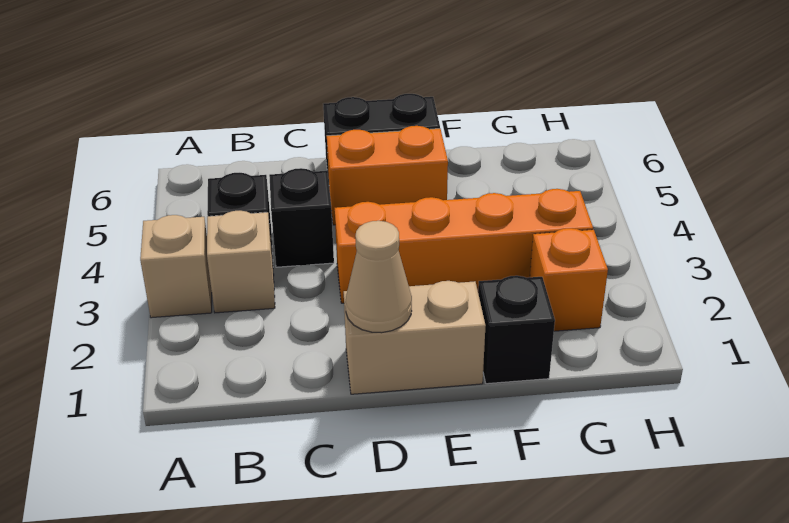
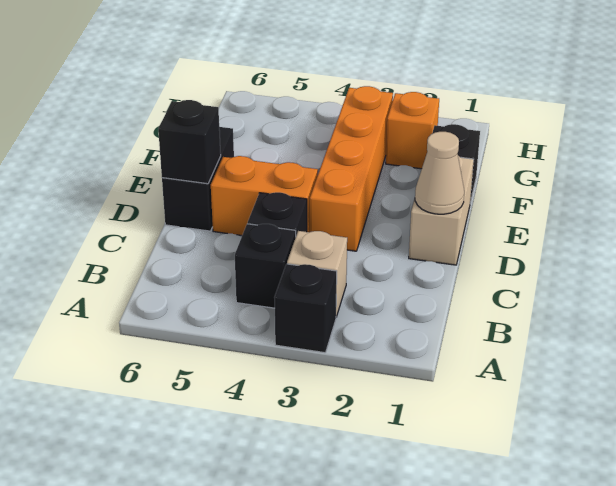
tan 1x1 brick [140,215,212,318] -> black 1x1 brick [274,264,337,353]
orange 1x2 brick [327,126,448,225] -> orange 1x2 brick turned to [211,156,318,235]
none -> black 1x1 brick [158,100,221,184]

